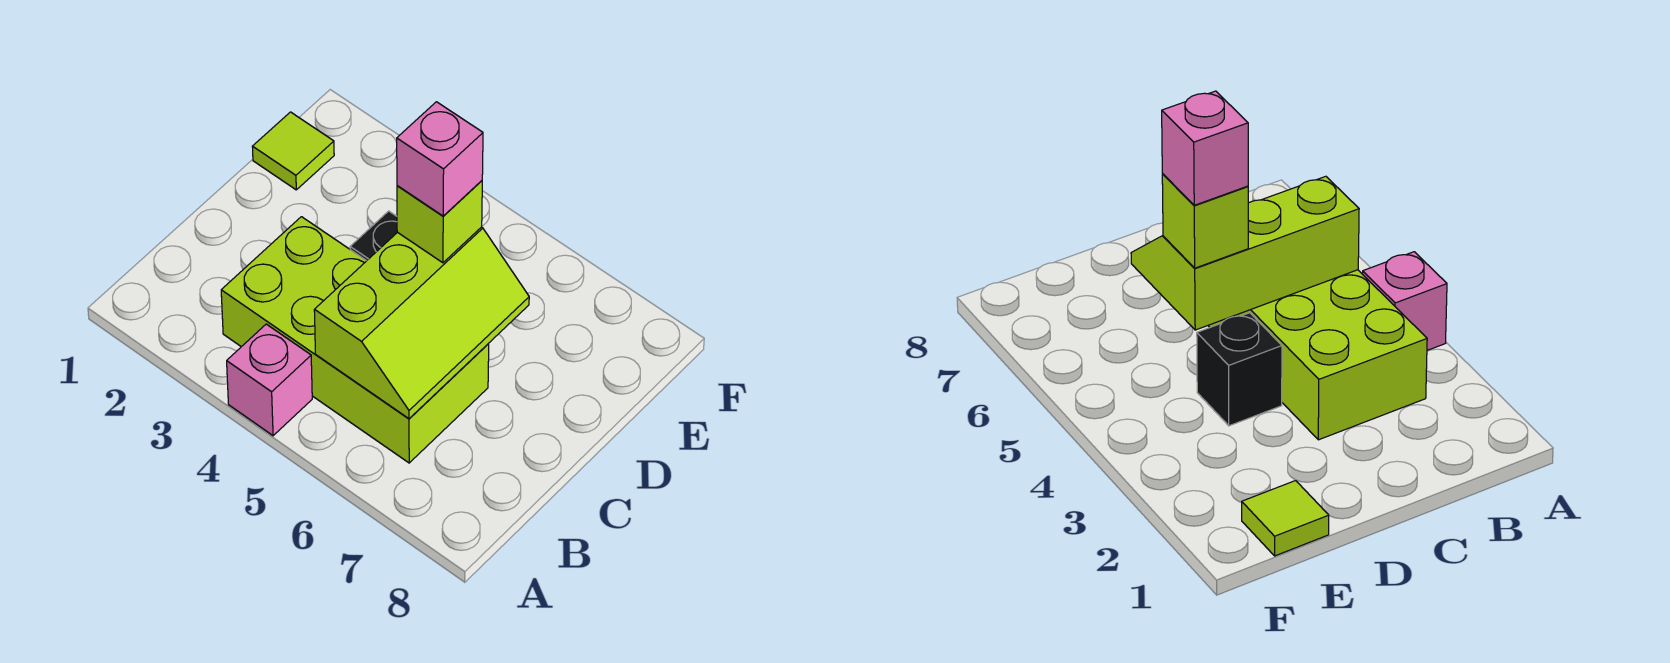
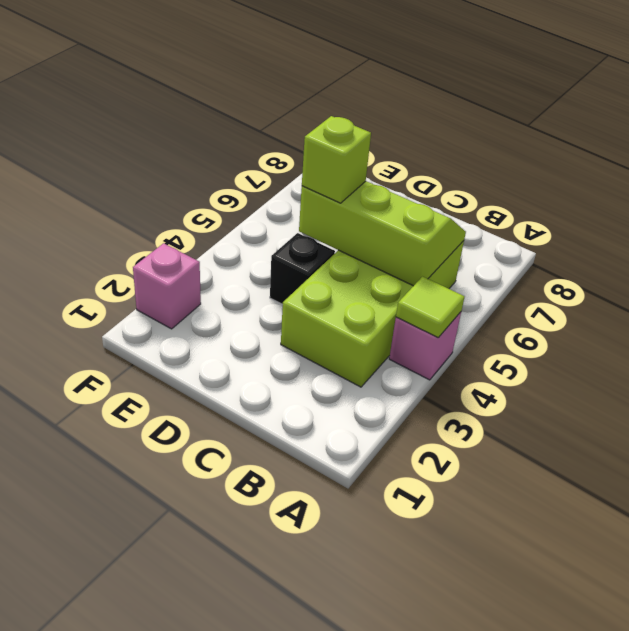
pink 1x1 brick [397,102,483,216] -> pink 1x1 brick moved to [133,243,201,329]
lime 1x1 tile [252,112,334,190] -> lime 1x1 tile moved to [396,277,465,338]

